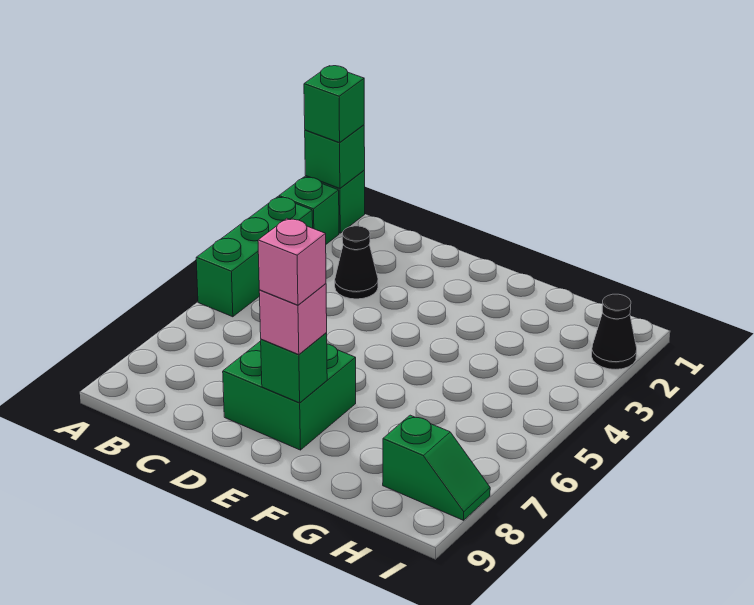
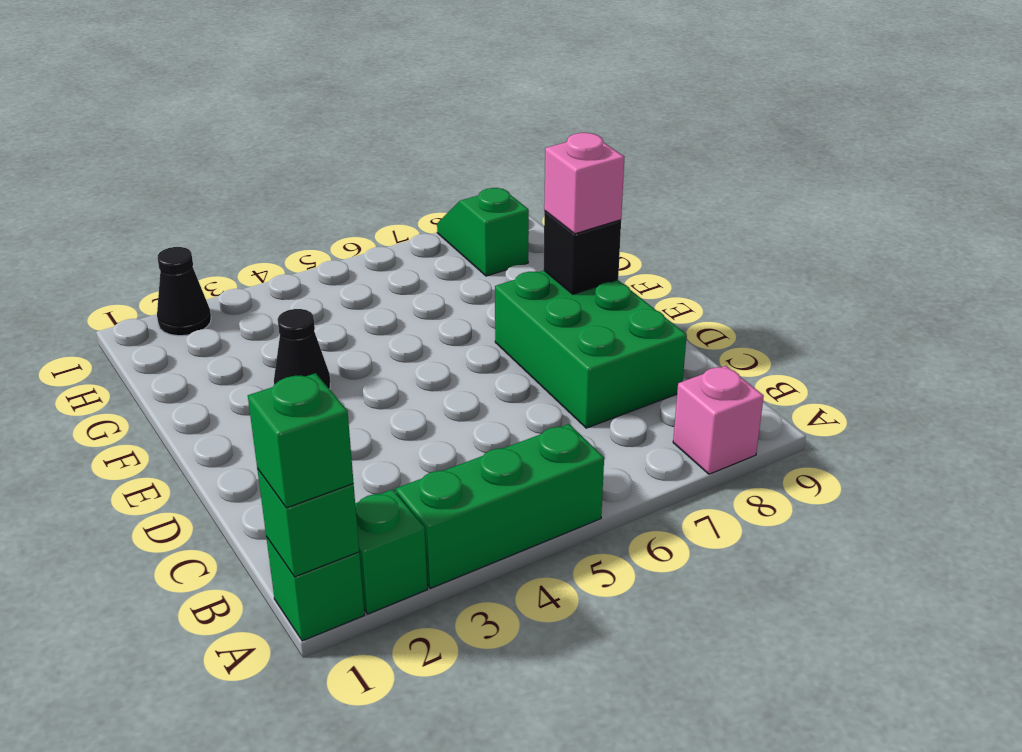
black 1x1 cone [335,226,378,299] -> black 1x1 cone moved to [274,309,330,389]
green 2x2 brick [223,341,356,450] -> green 2x3 brick [495,271,687,428]
green 1x1 brick [261,333,327,403] -> black 1x1 brick [543,211,621,294]
pink 1x1 brick [258,218,326,305] -> pink 1x1 brick moved to [673,366,764,474]

